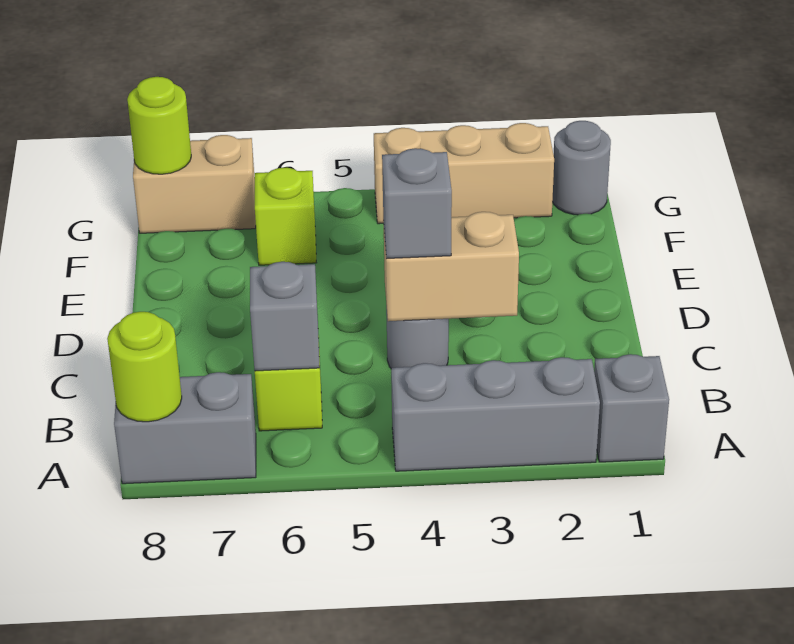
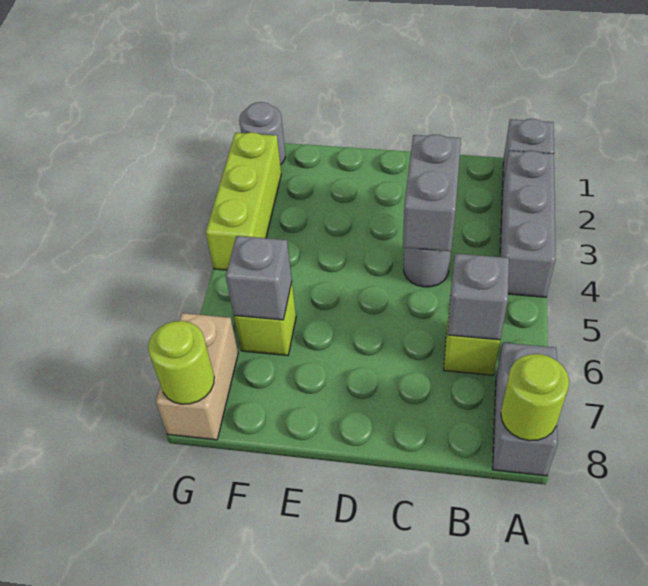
tan 1x2 brick [383,212,519,321] -> grey 1x2 brick [403,135,461,251]
grey 1x1 brick [382,148,452,259] -> grey 1x1 brick moved to [226,236,292,320]
tan 1x3 brick [374,123,554,224] -> lime 1x3 brick [206,132,281,270]

